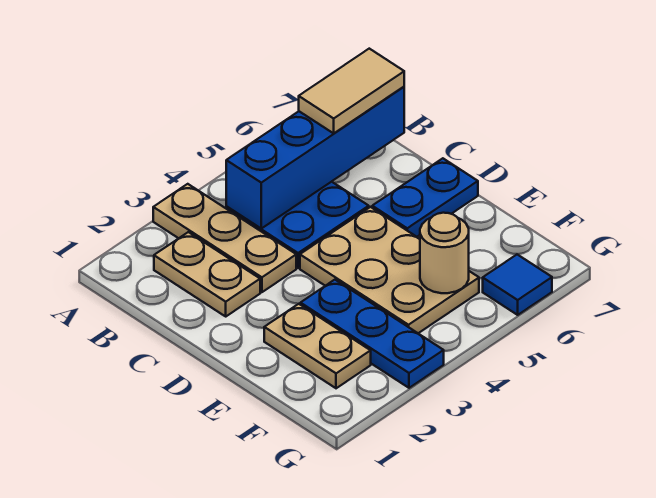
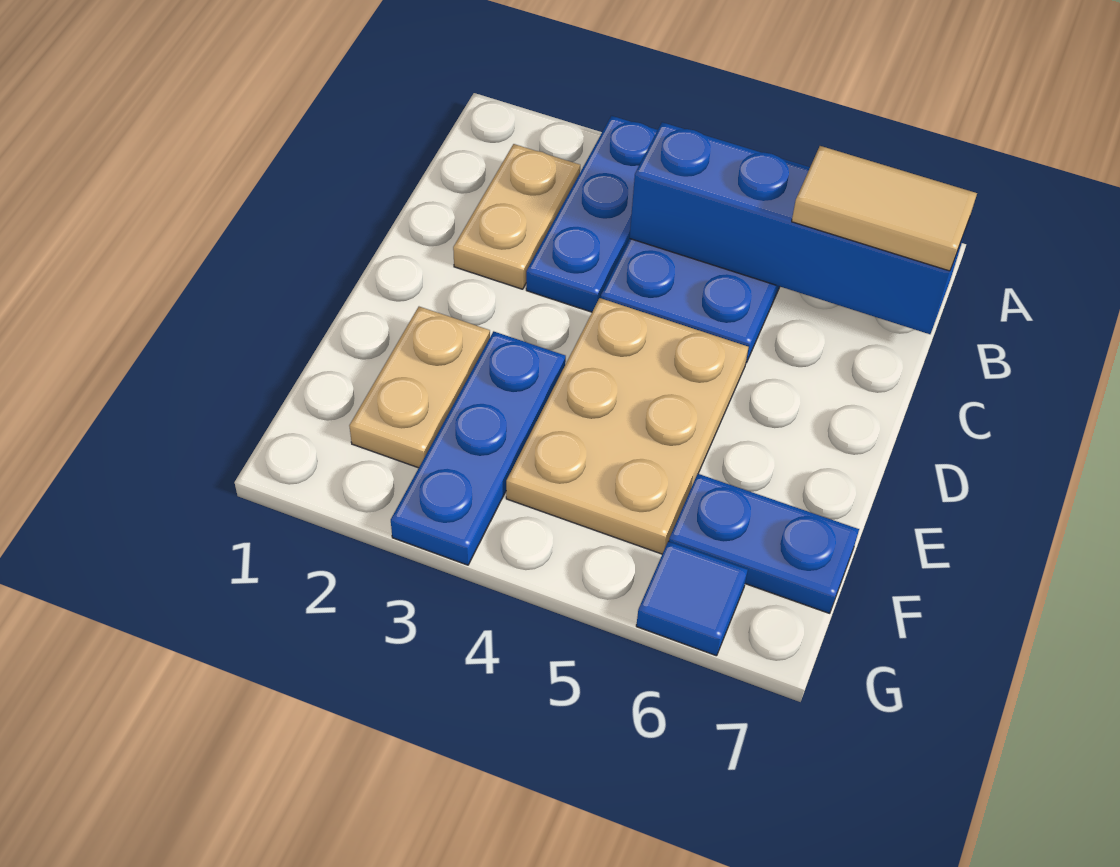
tan 1x3 plate [153,184,296,292] -> blue 1x3 plate [526,116,657,312]
blue 1x2 plate [372,158,478,237] -> blue 1x2 plate moved to [669,474,859,613]
tan 1x1 round brick [420,213,469,293] -> none

